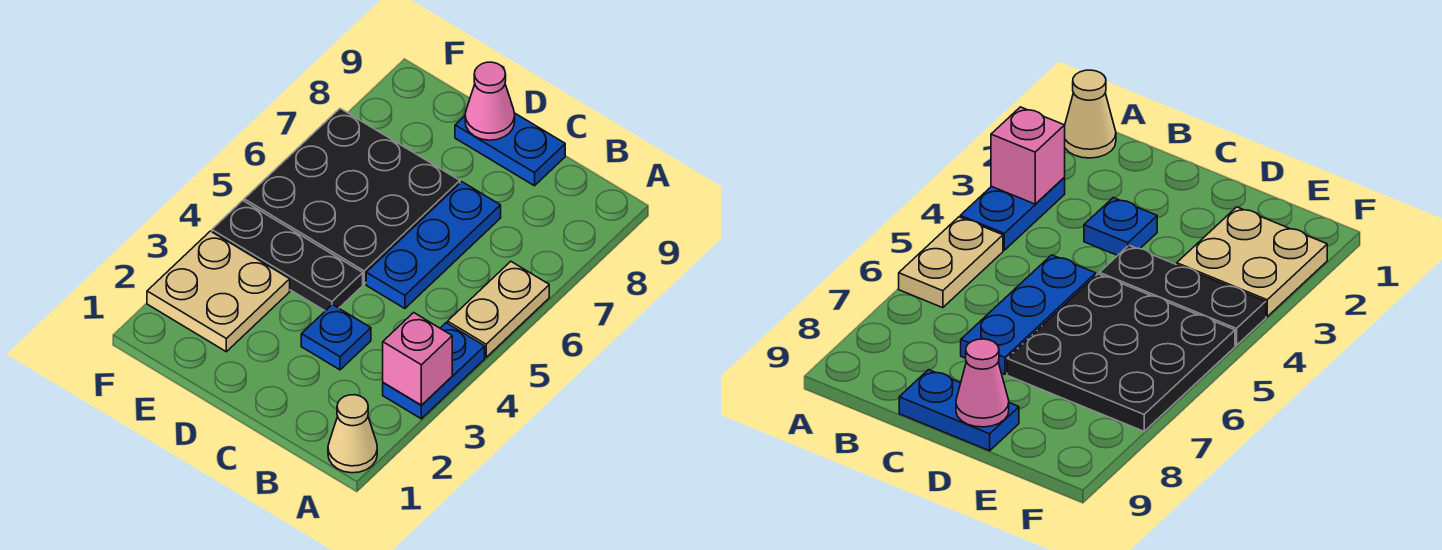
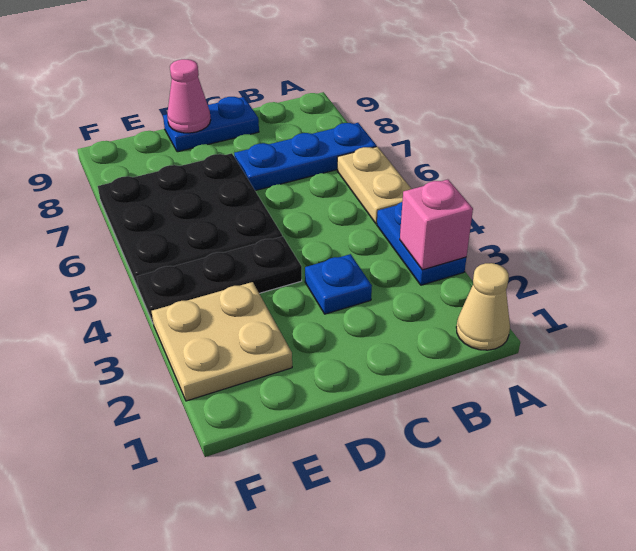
blue 1x3 plate [366,182,501,308] -> blue 1x3 plate turned to [234,123,377,191]

